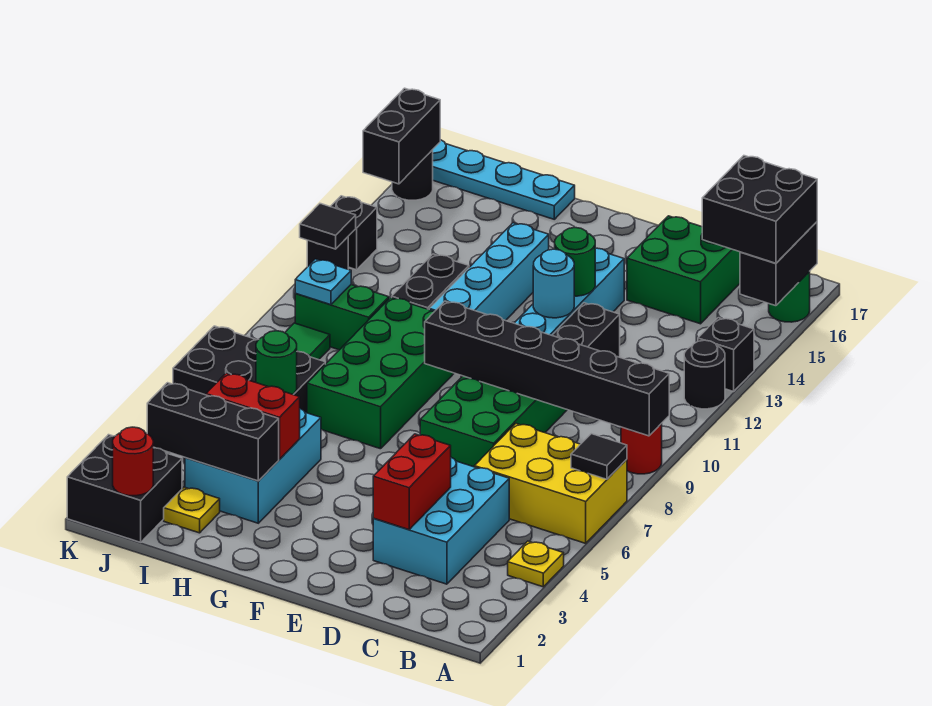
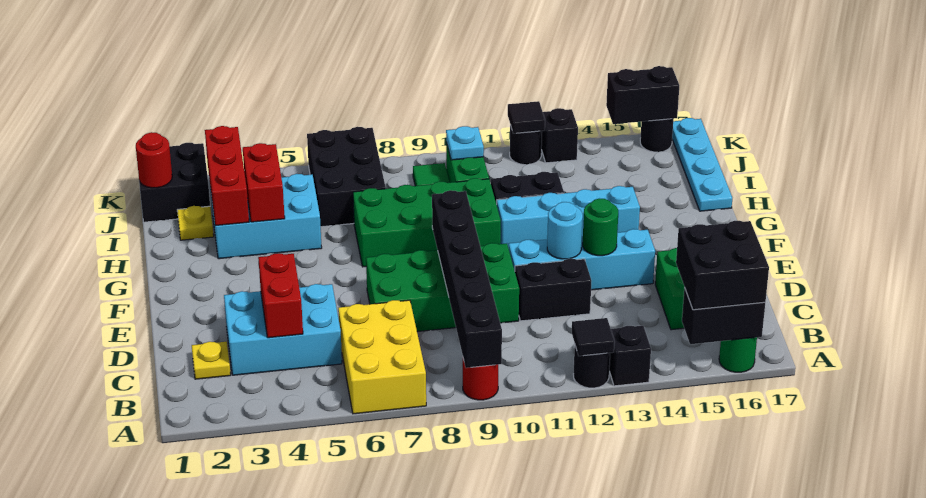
yellow 1x1 plate [508,541,564,587] -> yellow 1x1 plate moved to [192,342,231,379]
black 1x1 tile [571,434,627,479] -> black 1x1 tile moved to [572,318,615,356]
red 1x2 brick [373,434,451,530] -> red 1x2 brick turned to [258,253,303,338]
black 1x3 brick [147,383,279,481] -> red 1x3 brick [205,126,249,226]
green 1x1 round brick [256,331,297,394] -> none

